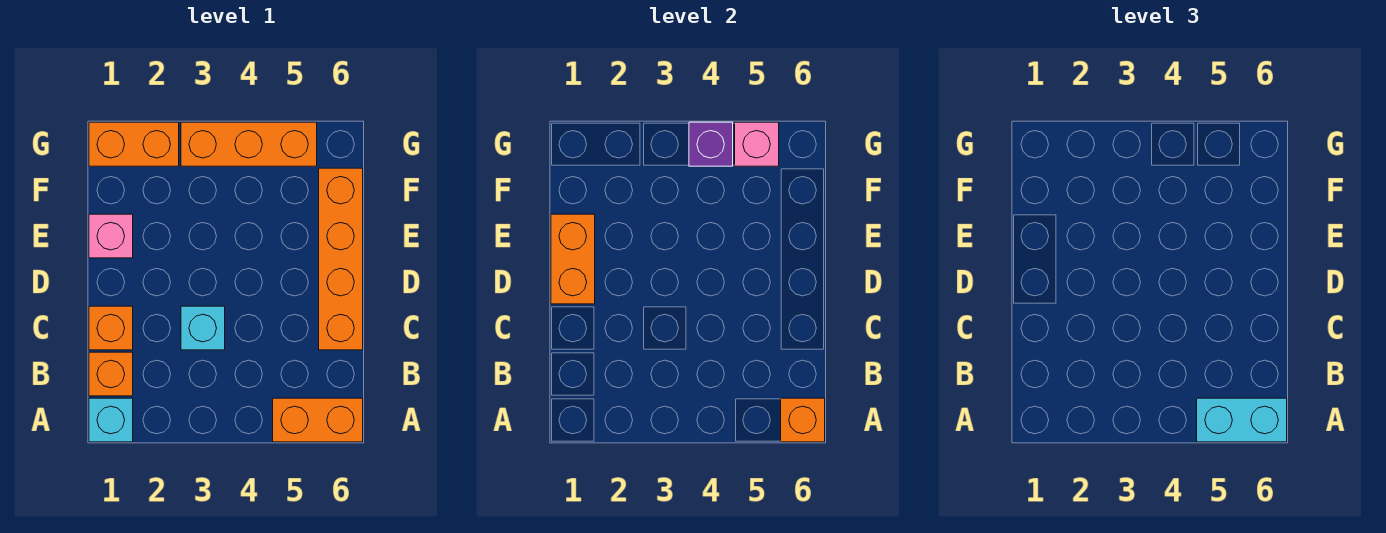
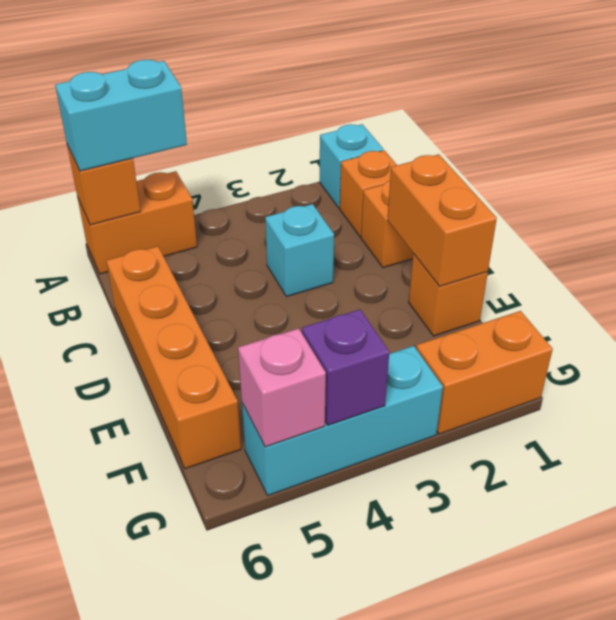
pink 1x1 brick [89,214,133,258] -> orange 1x1 brick [409,254,488,336]
orange 1x3 brick [181,122,317,166] -> cyan 1x3 brick [242,346,443,495]

